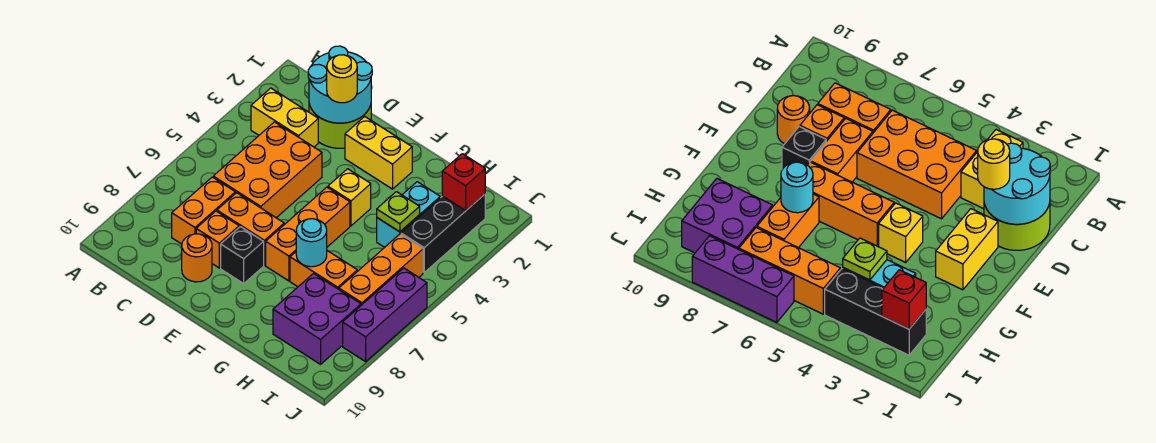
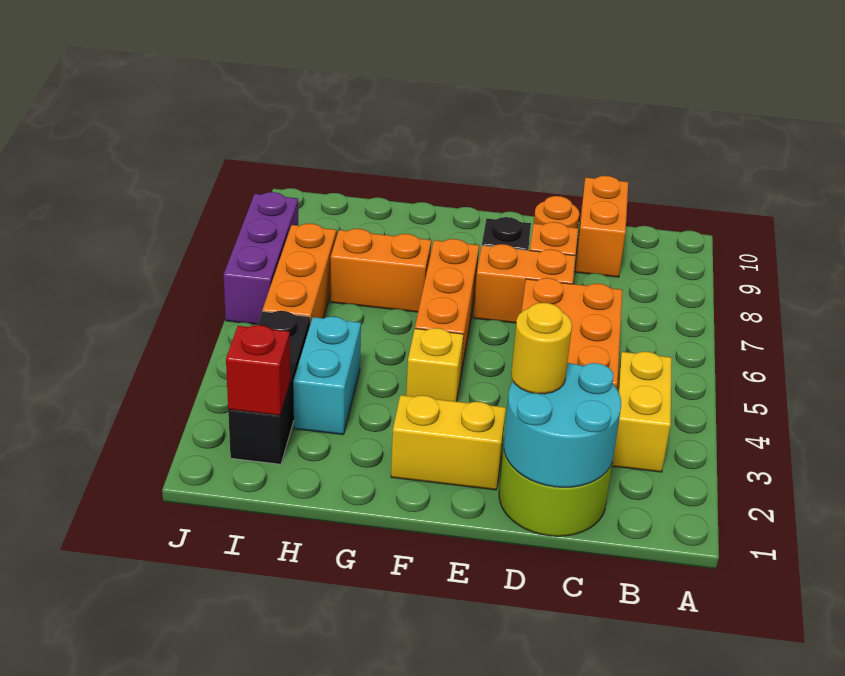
yellow 1x2 brick [251,88,318,147] -> yellow 1x2 brick turned to [612,352,672,472]
orange 1x2 brick [172,177,235,244] -> orange 1x2 brick moved to [575,176,628,277]
cyan 1x1 round brick [296,219,327,267] -> none
lime 1x1 plate [377,192,420,232] -> none
purple 2x2 brick [273,274,361,364] -> none

